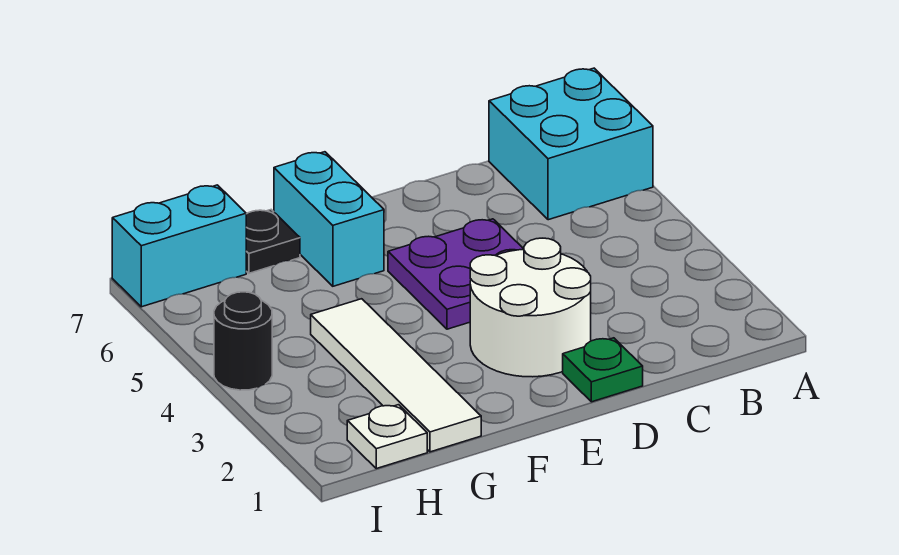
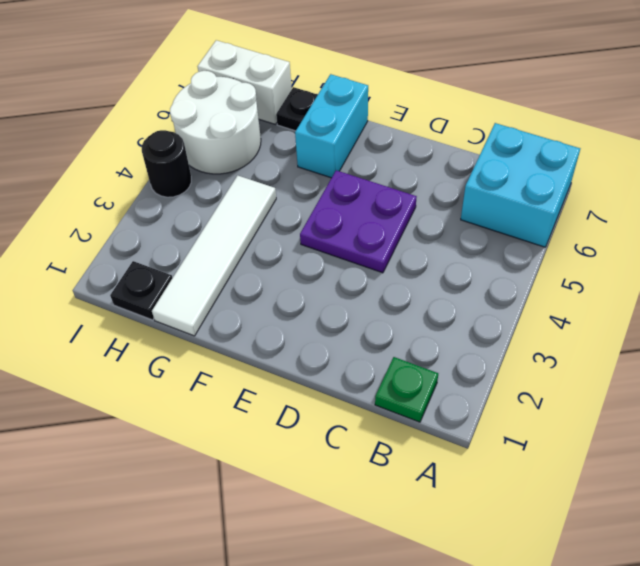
green 1x1 plate [563,338,643,402] -> green 1x1 plate moved to [375,357,438,422]
white 2x2 round brick [470,238,591,377] -> white 2x2 round brick moved to [170,71,261,174]
white 1x1 plate [347,405,427,469] -> black 1x1 plate [110,261,172,320]
cyan 1x2 brick [112,185,246,307] -> white 1x2 brick [198,40,292,124]

